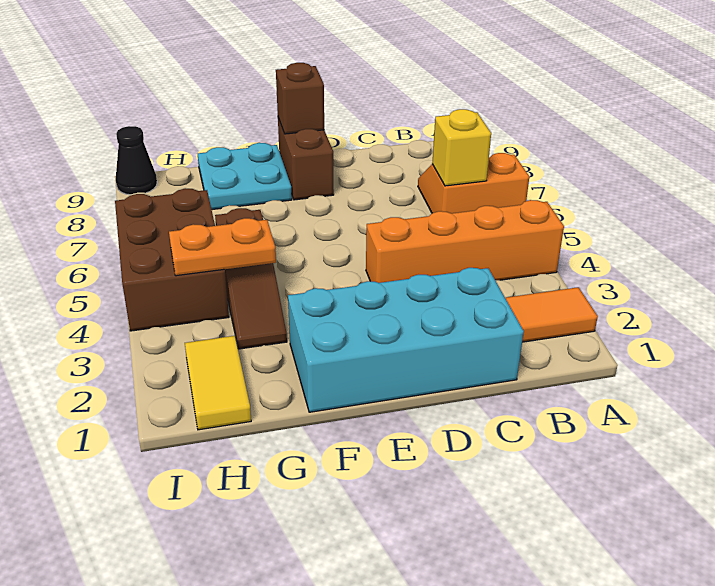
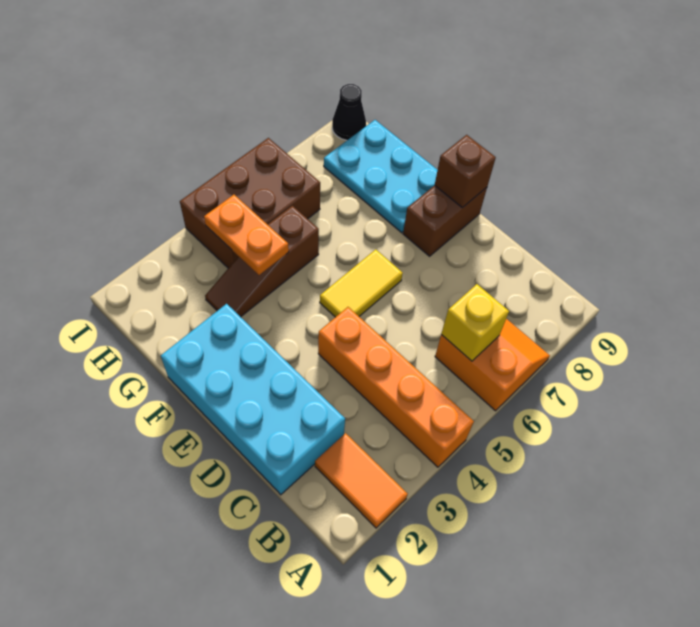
cyan 2x2 plate [198,143,292,210] -> cyan 2x3 plate [324,120,437,233]
yellow 1x2 tile [185,336,251,430] -> yellow 1x2 tile moved to [320,249,403,317]

